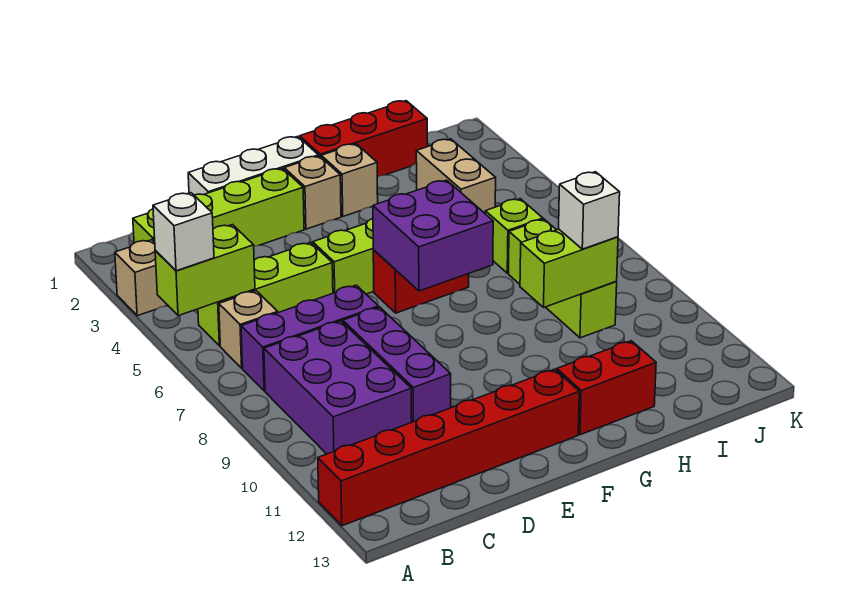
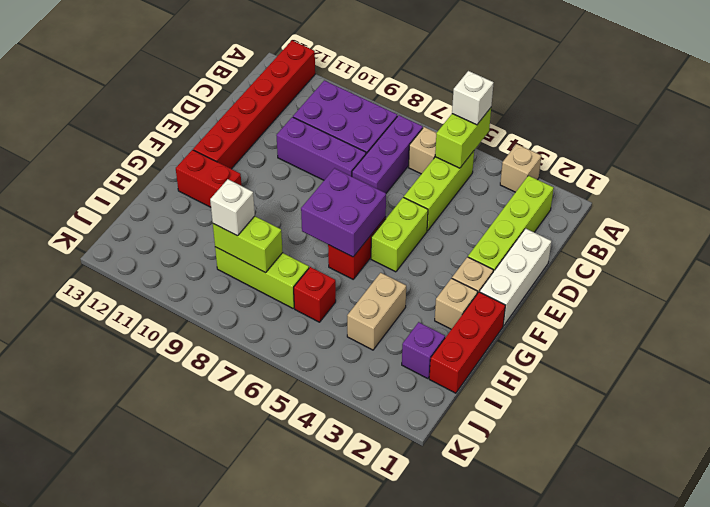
red 1x2 brick [557,341,656,435] -> red 1x2 brick turned to [176,150,242,207]
lime 1x2 brick [520,229,618,307] -> lime 1x2 brick turned to [213,216,283,273]
none -> purple 1x1 brick [402,322,445,379]
tan 1x2 brick [416,139,496,213] -> tan 1x2 brick turned to [347,273,406,350]
lime 1x1 brick [485,199,543,273] -> red 1x1 brick [294,267,336,322]

